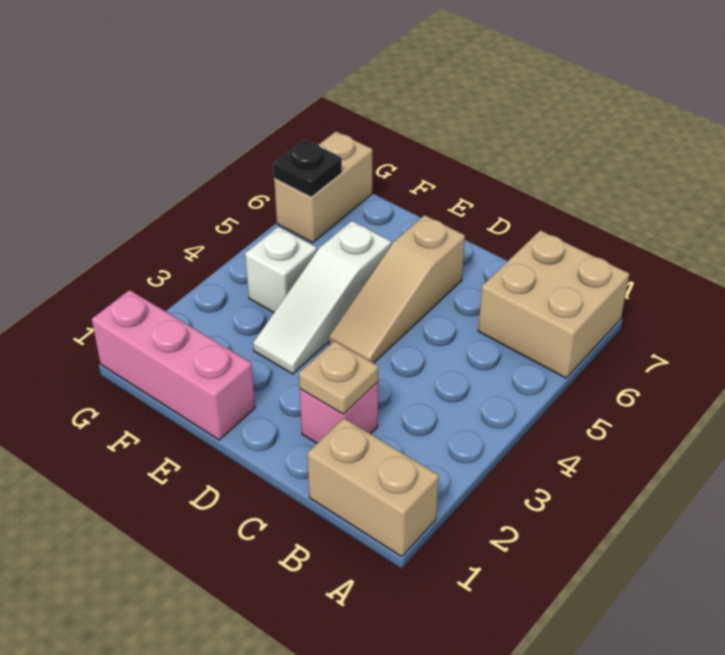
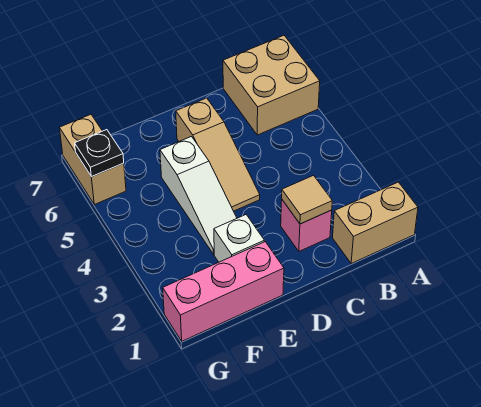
tan 1x1 plate [299,341,378,414] -> tan 1x1 tile [282,176,332,224]
white 1x1 brick [245,227,317,313] -> white 1x1 brick moved to [214,215,264,262]

